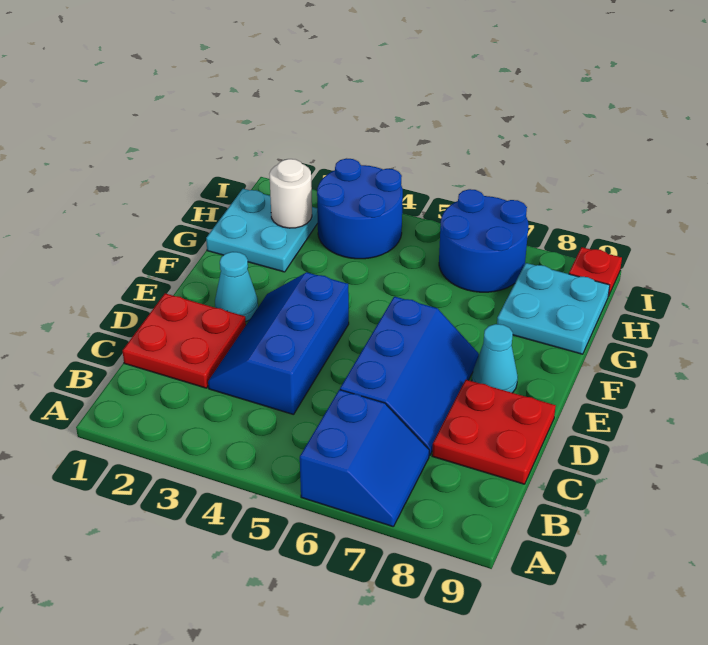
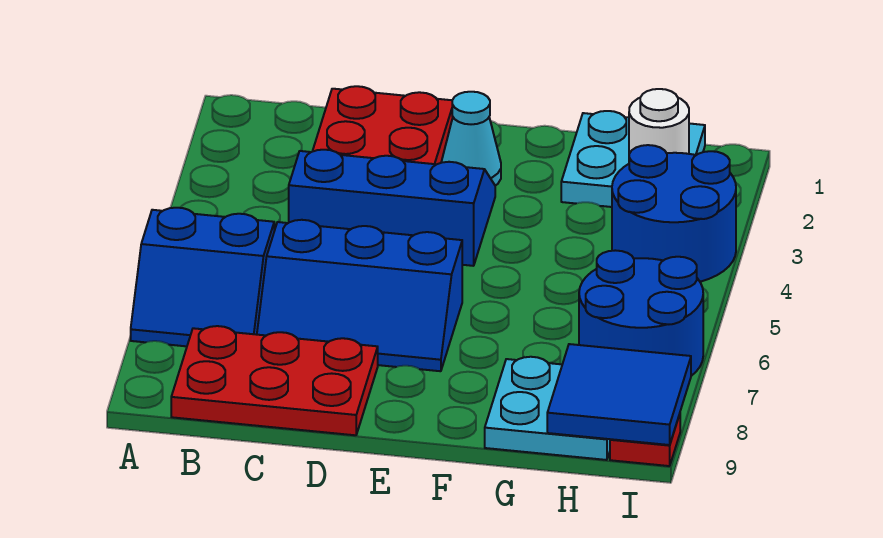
red 2x2 plate [432,380,556,484] -> red 2x3 plate [171,326,378,435]
cyan 1x1 cone [472,324,518,393] -> none
none -> blue 2x2 tile [547,344,691,445]

